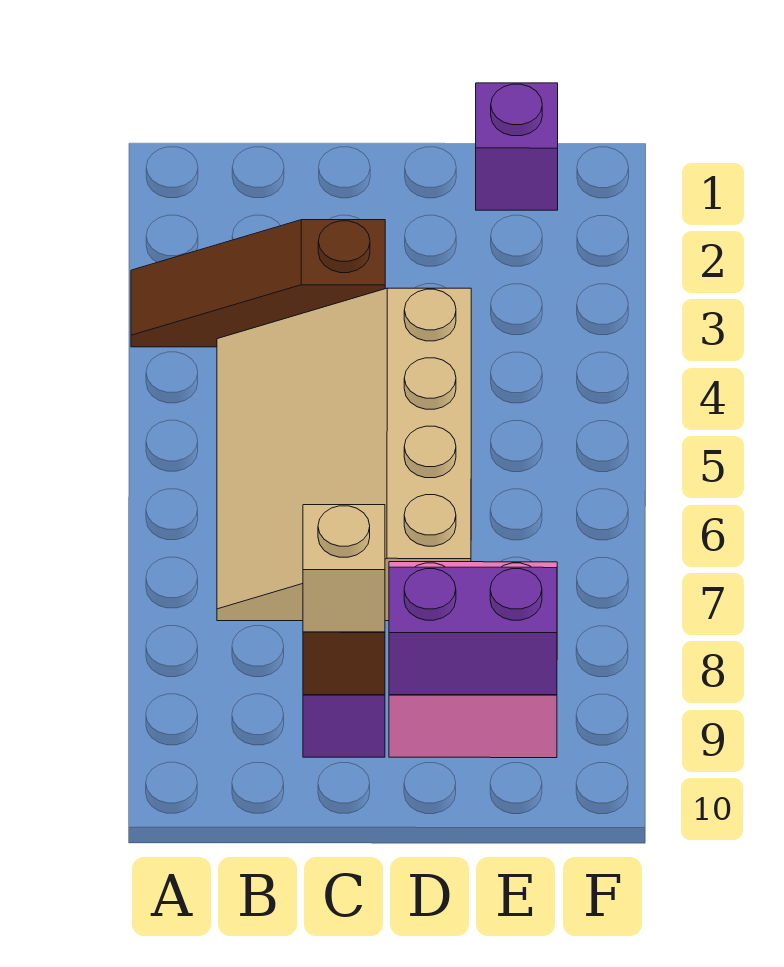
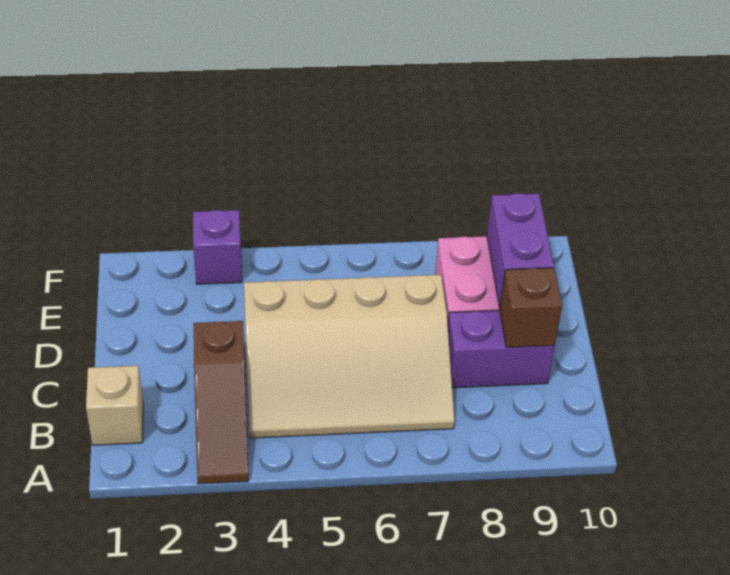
tan 1x1 brick [303,505,385,632] -> tan 1x1 brick moved to [86,366,143,445]
purple 1x1 brick [476,83,558,210] -> purple 1x1 brick moved to [193,210,242,284]

